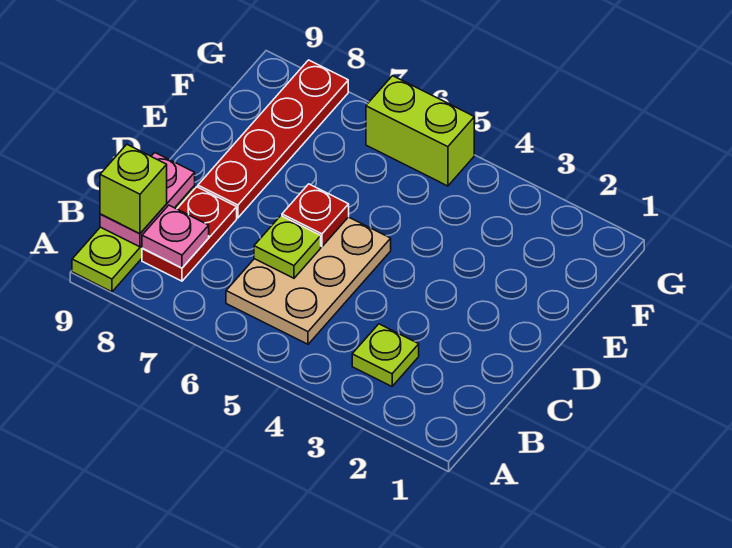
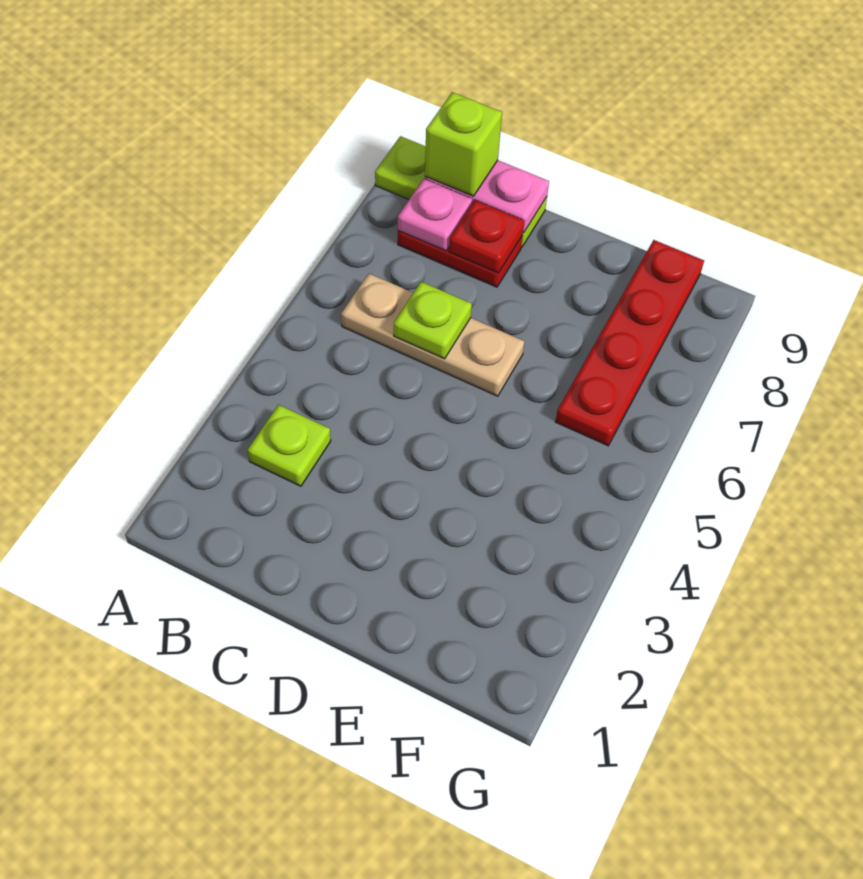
tan 2x3 plate [226,217,391,344] -> tan 1x3 plate [341,274,524,396]
red 1x1 plate [282,184,349,247] -> red 1x1 plate moved to [449,200,524,273]
red 1x4 plate [198,60,348,218] -> red 1x4 plate turned to [555,240,704,446]
lime 1x2 brick [366,76,474,186] -> none

